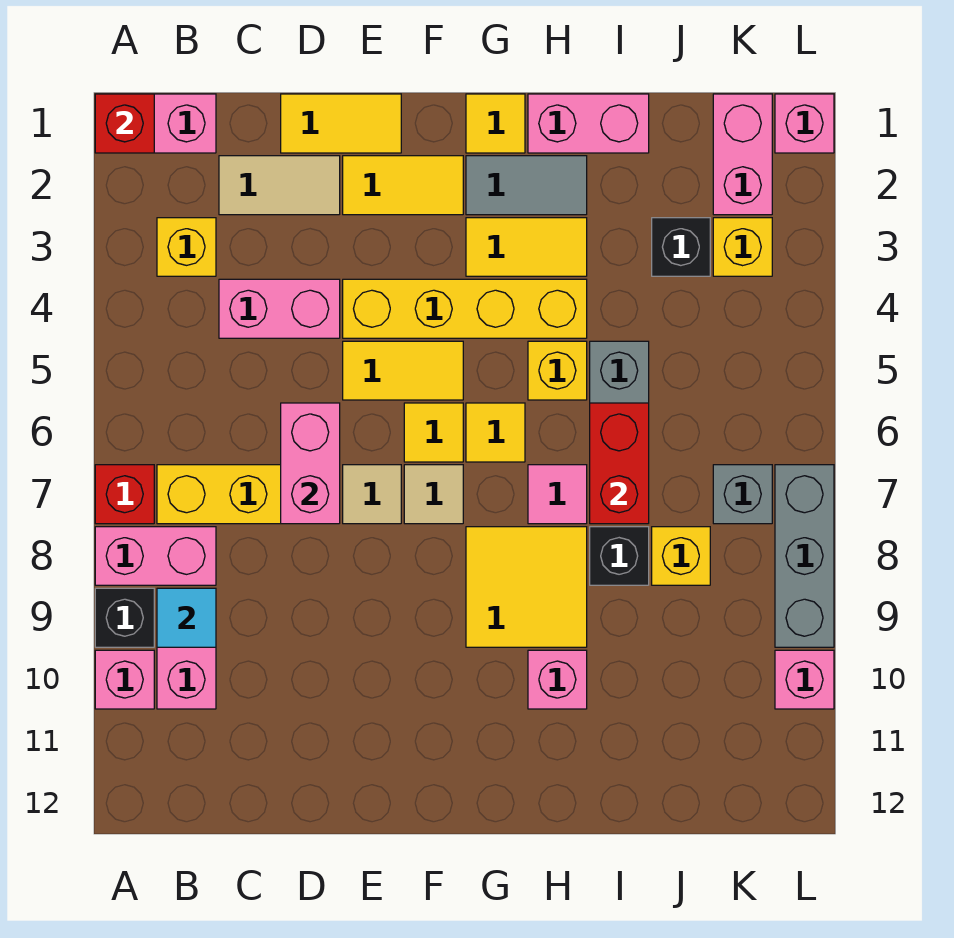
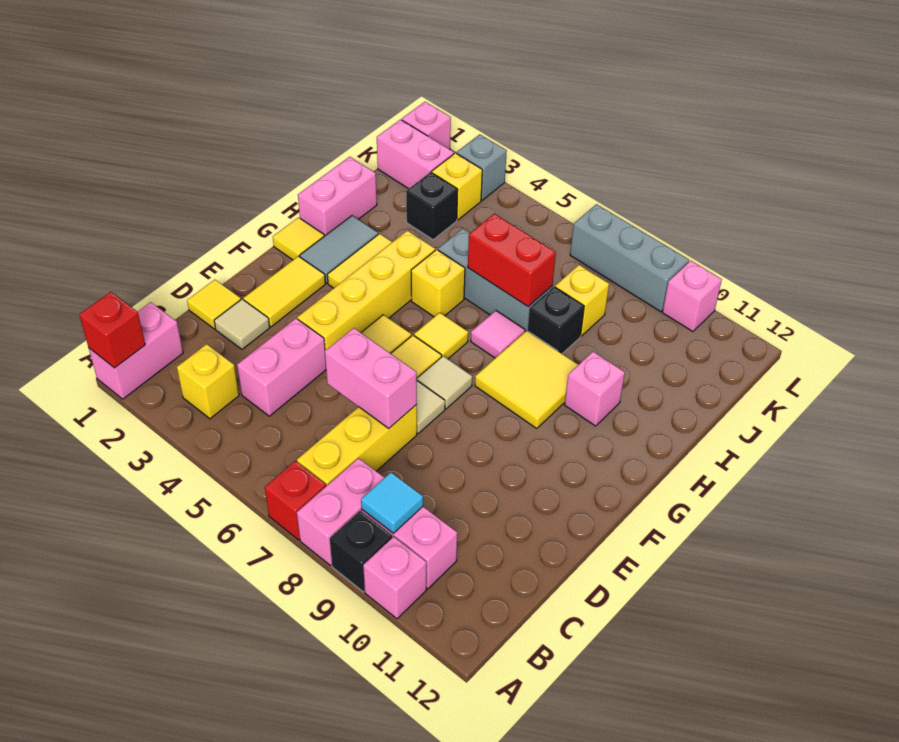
tan 1x2 tile [219,156,340,215] -> tan 1x1 tile [214,299,270,349]
yellow 1x2 tile [281,94,401,153] -> yellow 1x1 tile [187,280,241,329]
grey 1x1 brick [713,465,772,524] -> grey 1x1 brick moved to [457,134,507,200]

